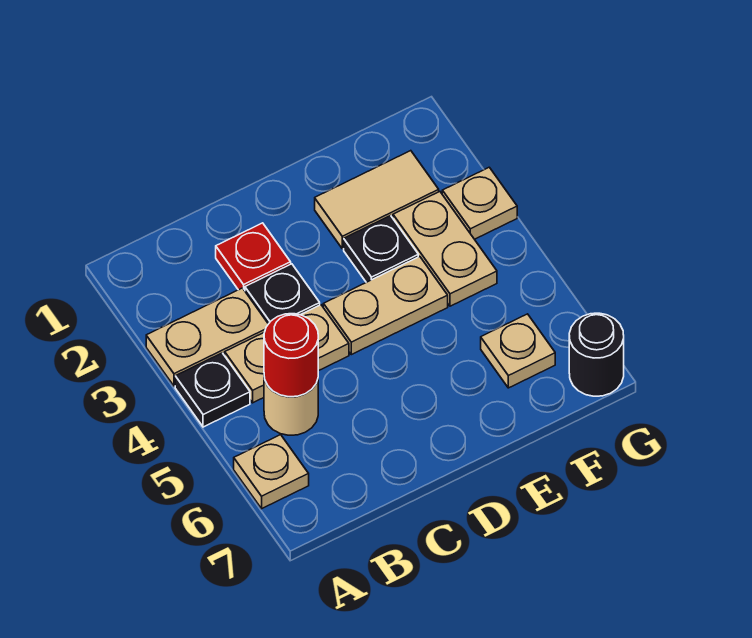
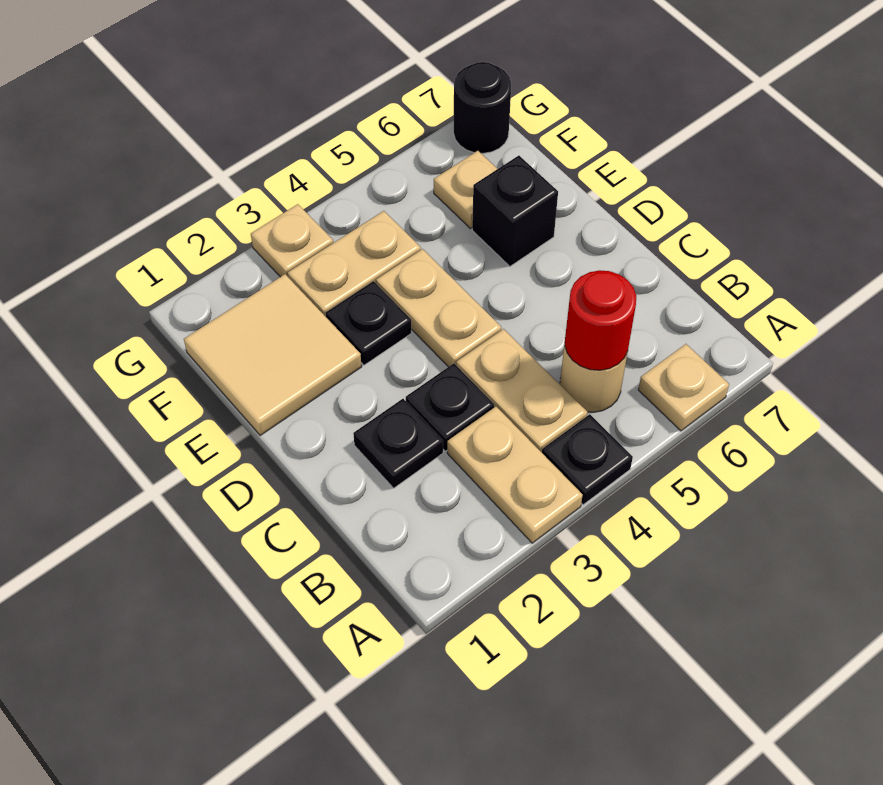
red 1x1 plate [216,223,291,291] -> black 1x1 plate [353,399,443,488]
tan 1x2 tile [315,151,439,249] -> tan 2x2 tile [184,274,362,435]
none -> black 1x1 brick [472,156,558,266]

